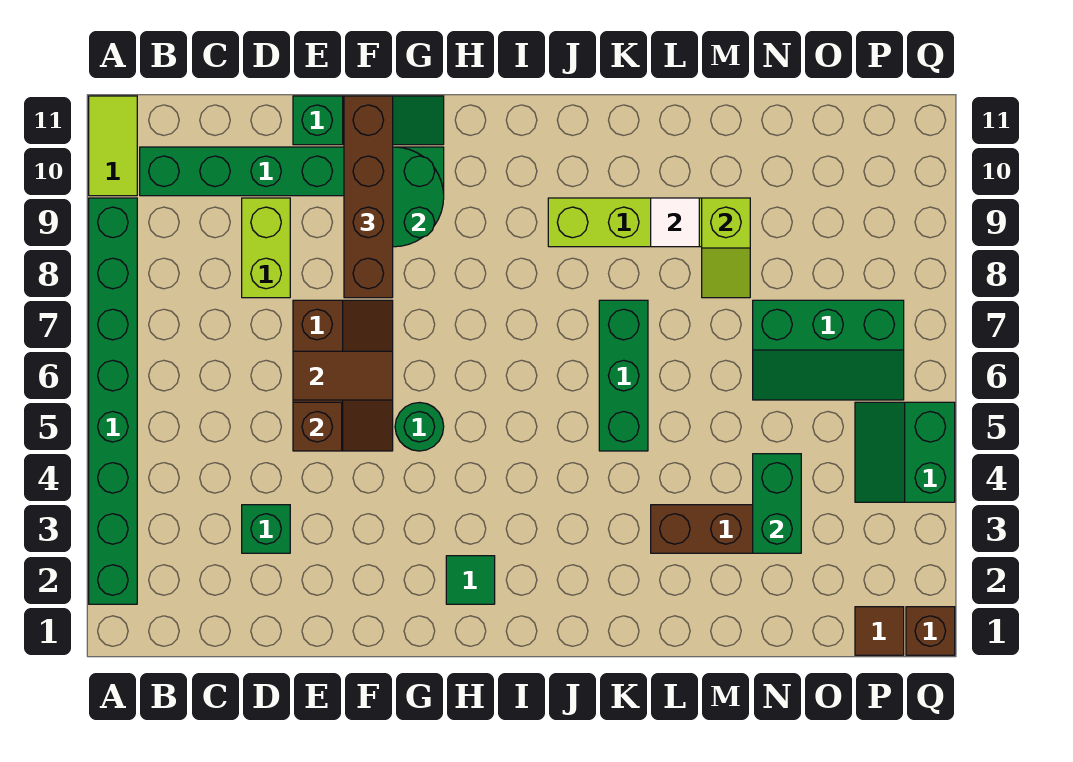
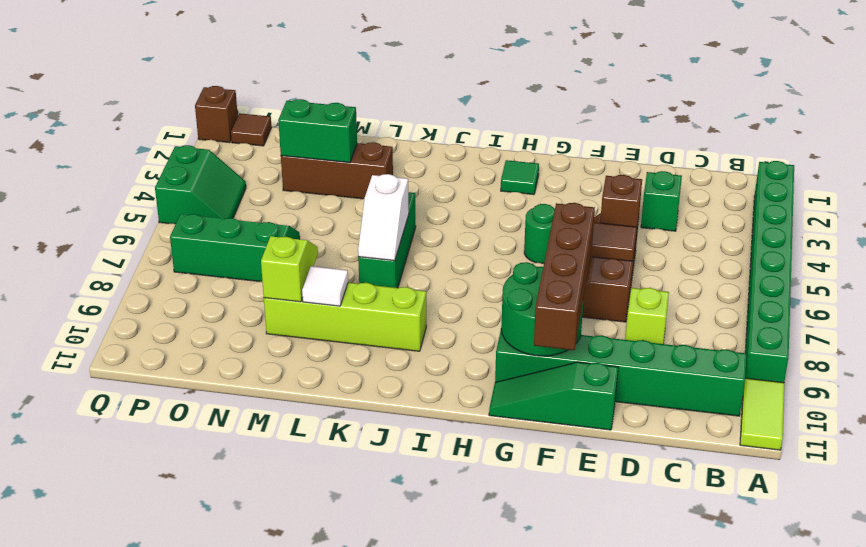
lime 1x2 brick [242,198,290,298] -> lime 1x1 brick [625,288,669,344]
none -> white 1x2 slope [358,174,409,261]
green 1x2 brick [753,454,801,553] -> green 1x2 brick turned to [278,99,357,162]

